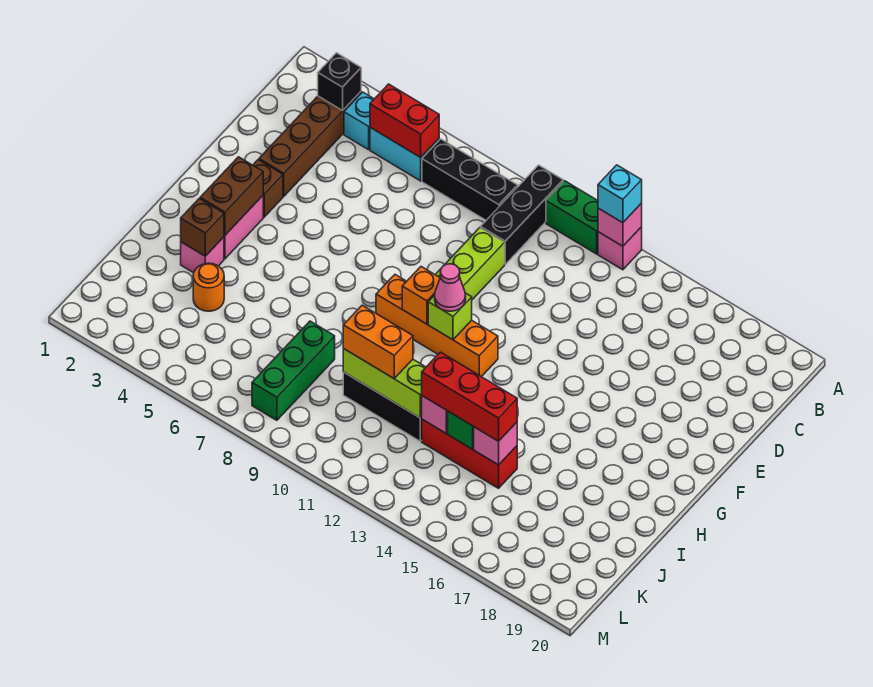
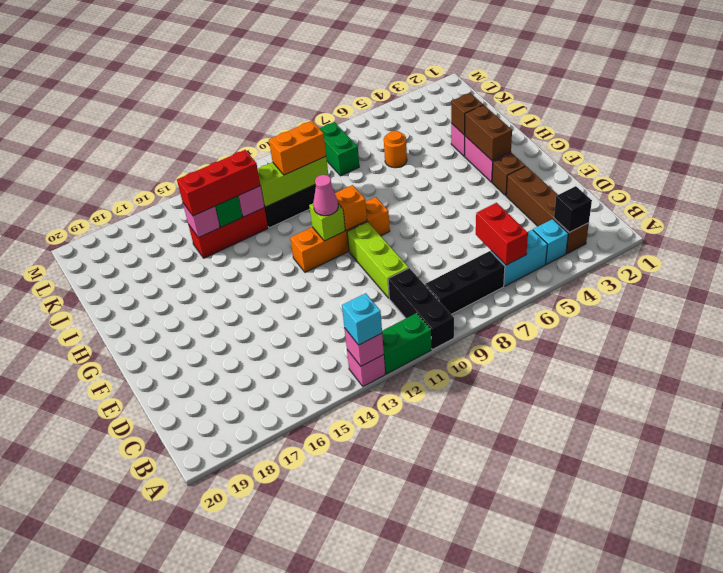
red 1x2 brick [370,84,439,157] -> red 1x2 brick turned to [476,203,528,265]
orange 1x1 round brick [193,263,224,311] -> orange 1x1 round brick moved to [384,131,407,168]
green 1x3 brick [252,321,335,420] -> green 1x2 brick [319,122,359,176]

